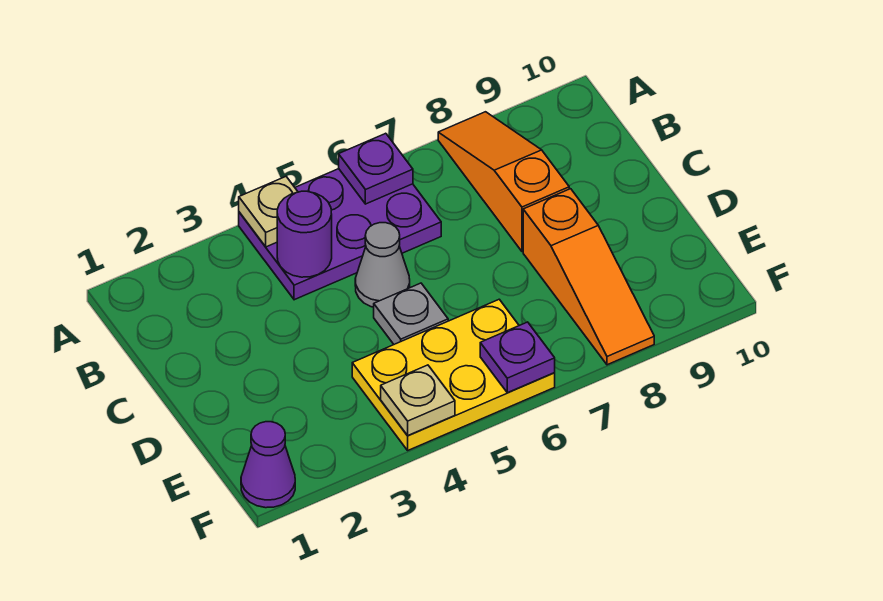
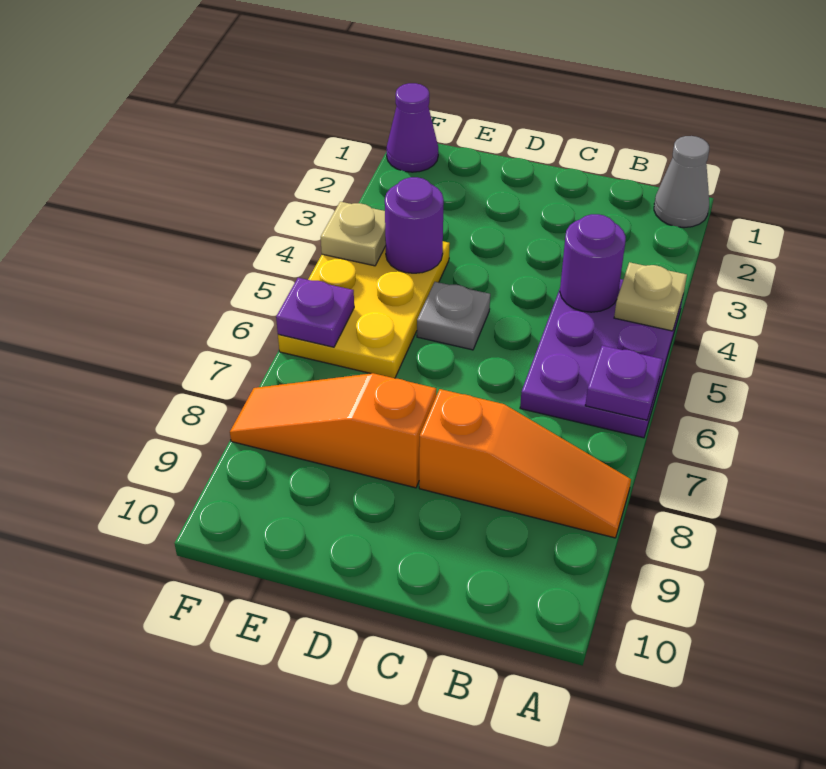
grey 1x1 cone [355,223,410,307] -> grey 1x1 cone moved to [654,136,709,228]
none -> purple 1x1 round brick [385,177,444,273]

